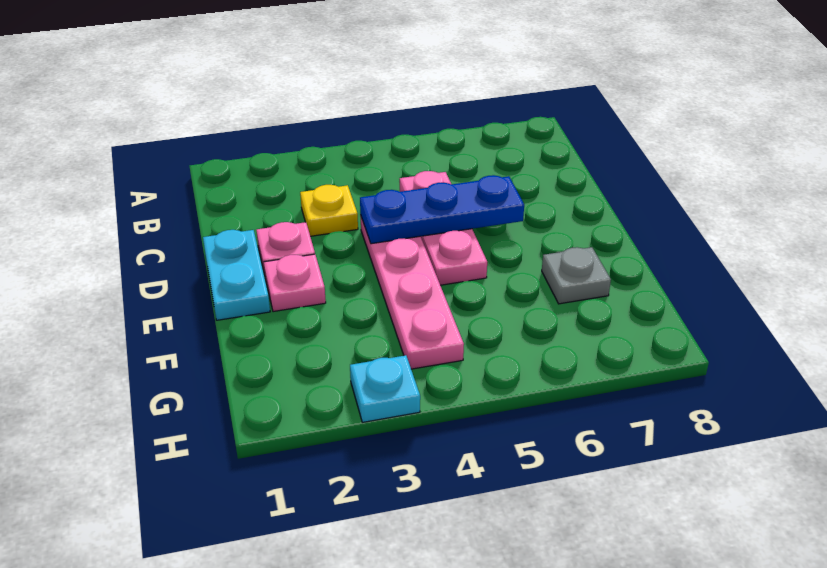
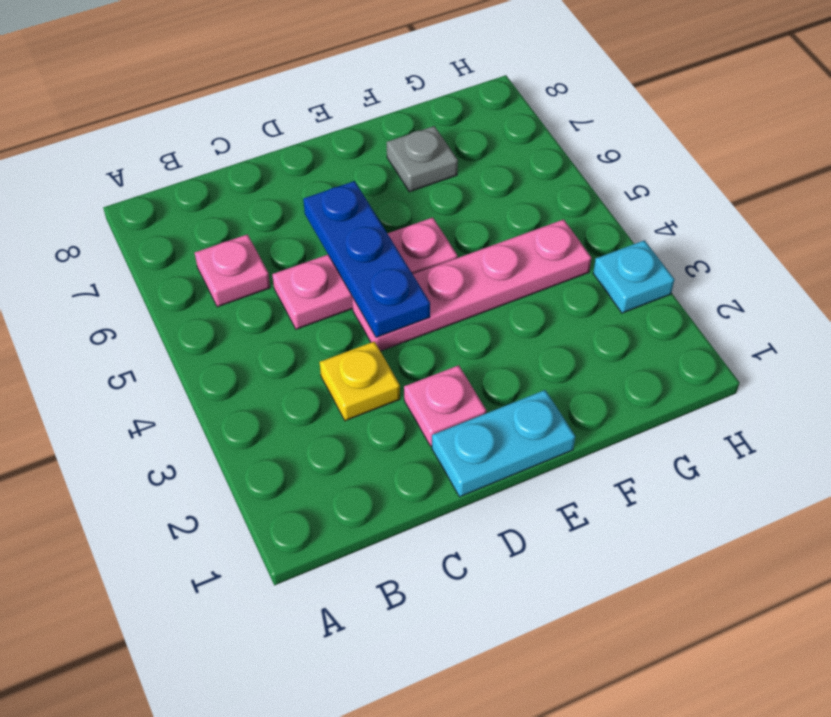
pink 1x1 plate [264,254,326,312] -> pink 1x1 plate moved to [195,234,270,307]

